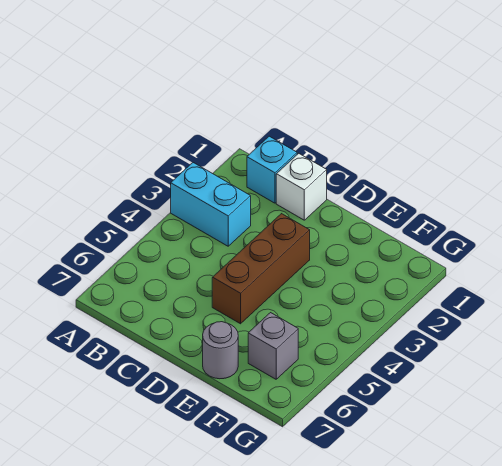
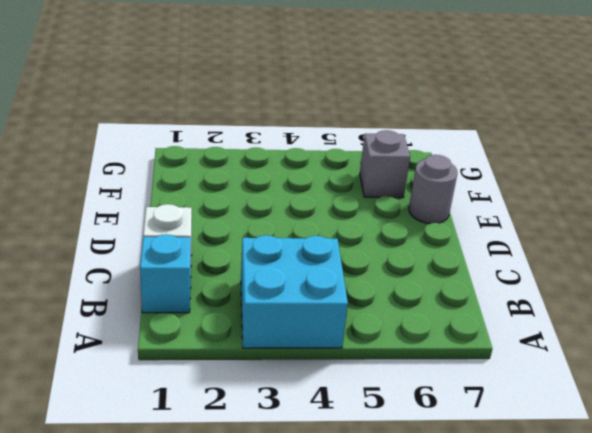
cyan 1x2 brick [171,163,251,246] -> cyan 2x2 brick [241,235,348,348]
brown 1x3 brick [212,214,310,324] -> none

